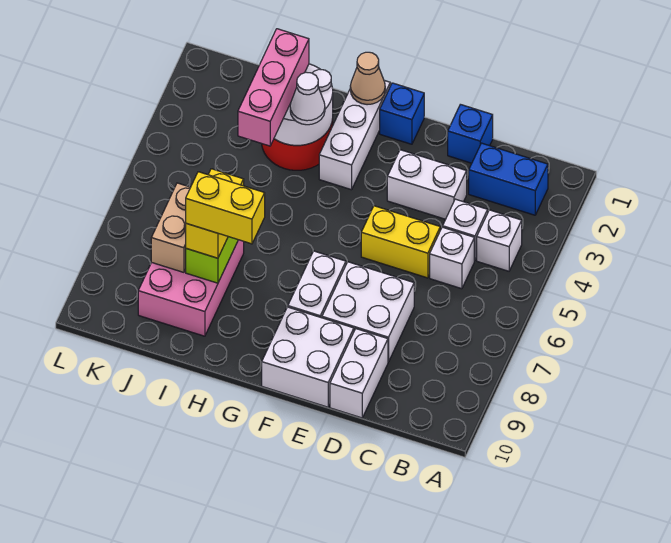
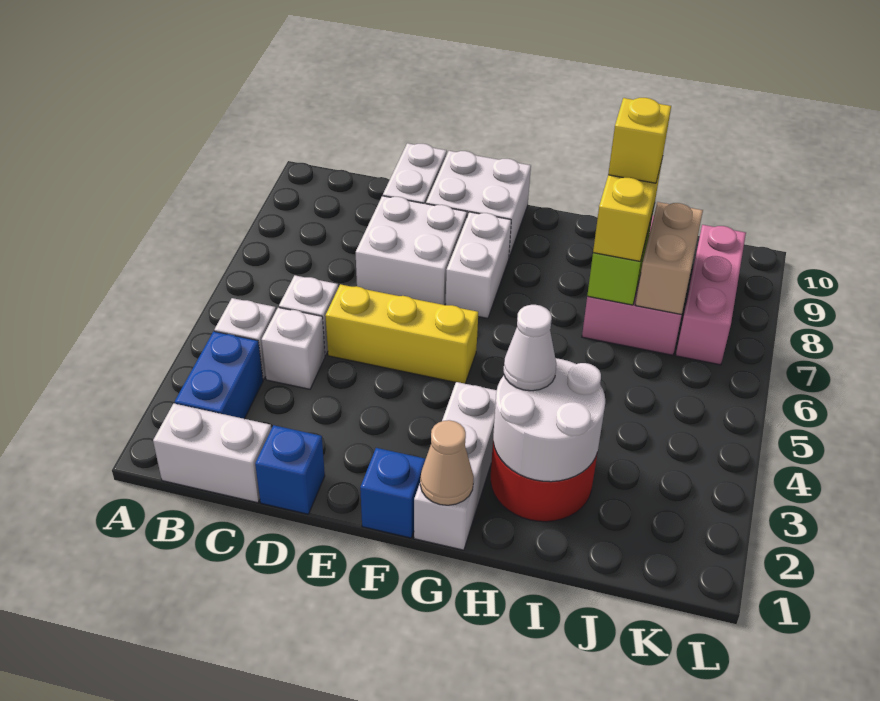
blue 1x2 brick [469,143,548,215] -> blue 1x2 brick turned to [175,331,263,419]
white 1x2 brick [387,150,467,219] -> white 1x2 brick moved to [153,403,271,503]
yellow 1x2 brick [361,206,440,278] -> yellow 1x3 brick [325,284,478,384]
yellow 1x2 brick [186,172,265,244] -> yellow 1x1 brick [608,98,671,183]
pink 1x3 brick [238,29,309,146] -> pink 1x3 brick moved to [676,225,746,365]

